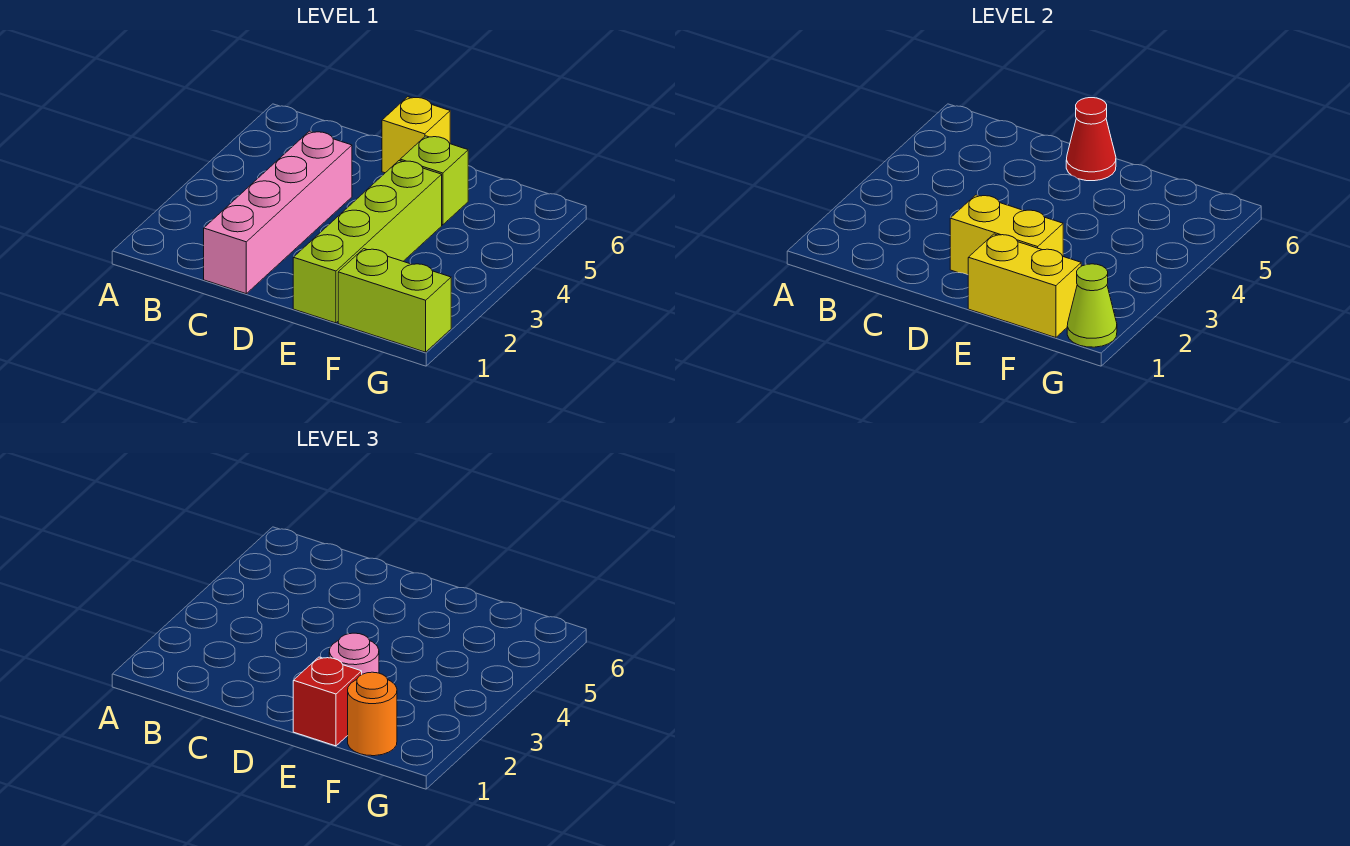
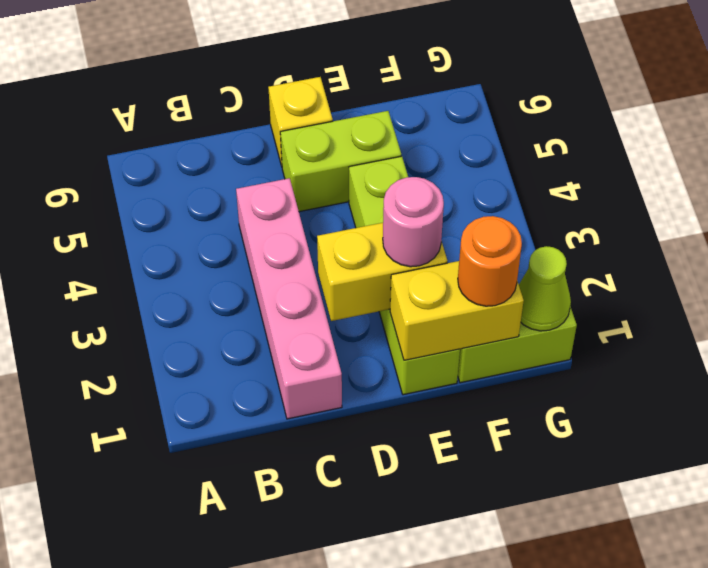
red 1x1 cone [1066,98,1116,181] -> none
red 1x1 brick [293,657,362,746] -> none
lime 1x1 brick [400,136,468,225] -> lime 1x2 brick [280,111,401,212]

